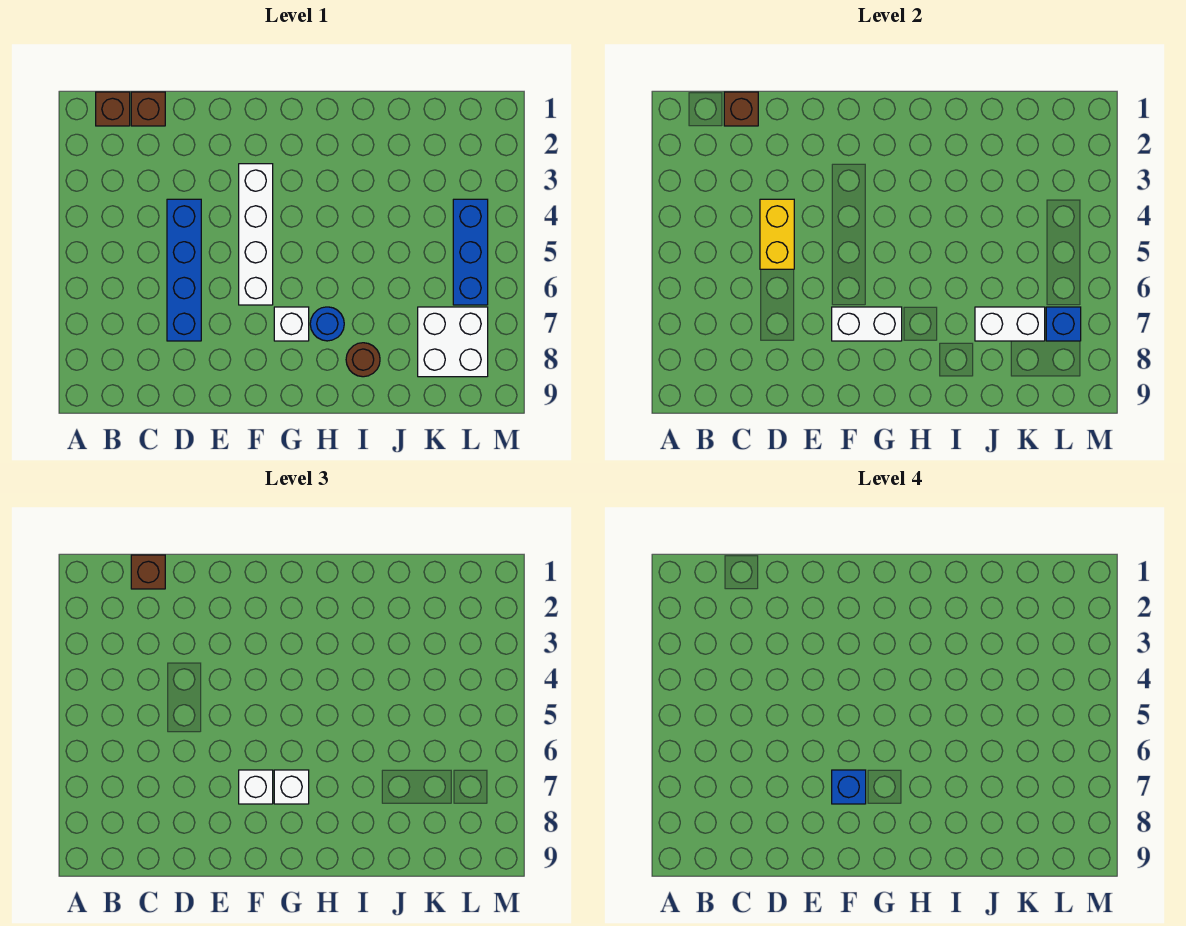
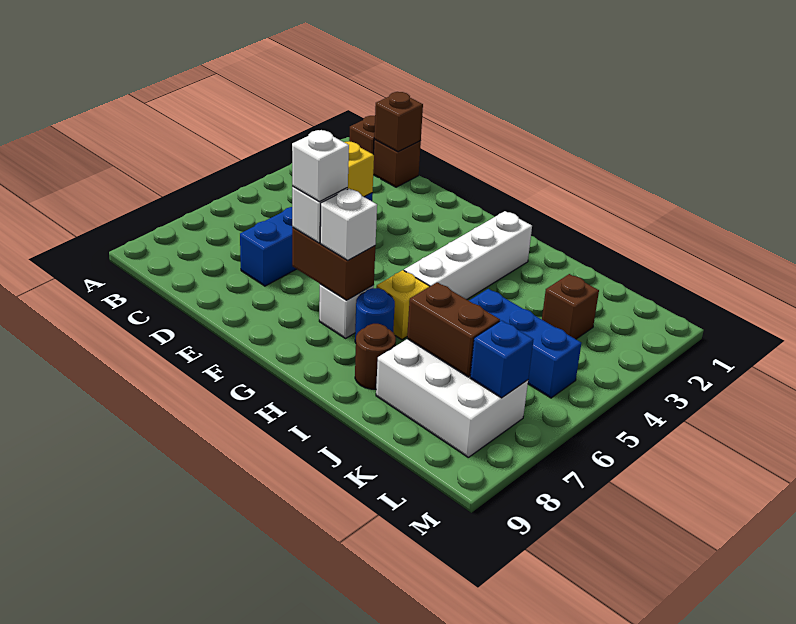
brown 1x1 brick [131,555,165,589] -> brown 1x1 brick moved to [542,274,599,339]
white 1x4 brick [239,164,273,305] -> white 1x4 brick moved to [404,211,532,299]
white 1x2 brick [832,307,902,341] -> brown 1x2 brick [292,228,375,300]
blue 1x1 brick [832,770,866,804] -> white 1x1 brick [292,130,349,202]
none -> yellow 1x1 brick [376,270,429,340]
white 1x2 brick [975,307,1045,341] -> brown 1x2 brick [407,282,500,377]
white 2x2 brick [418,307,488,377] -> white 2x3 brick [376,339,528,457]
blue 1x3 brick [453,199,488,305] -> blue 1x3 brick turned to [469,289,581,398]

